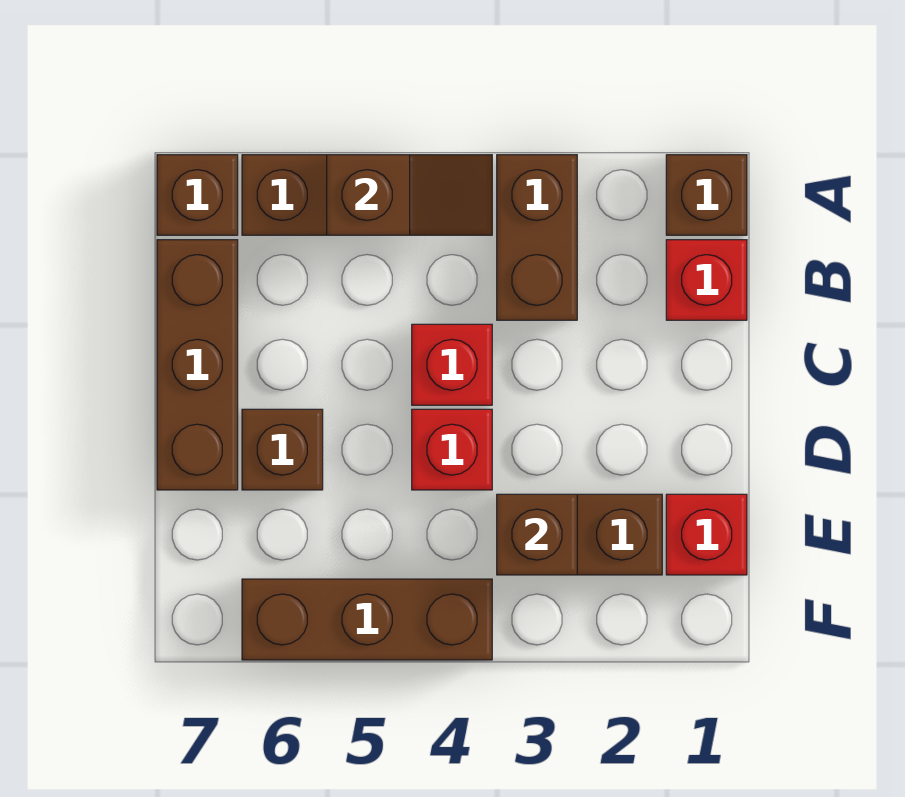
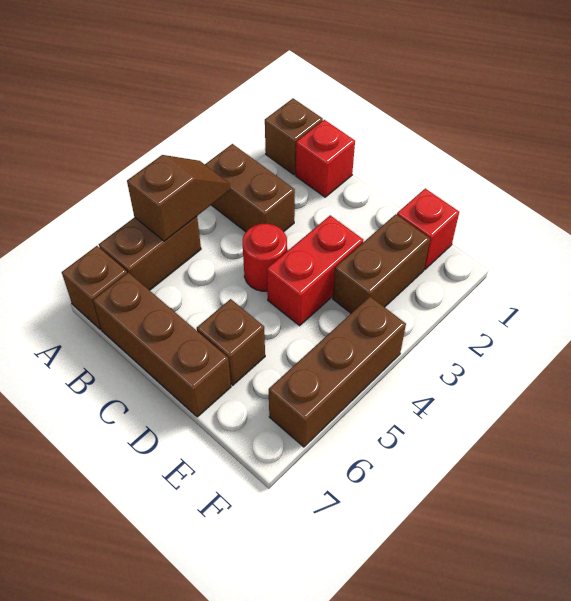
red 1x1 brick [412,324,492,405] -> red 1x1 round brick [243,224,287,291]
red 1x1 brick [412,409,492,490] -> red 1x2 brick [267,215,363,326]
brown 1x1 brick [497,494,577,575] -> none

